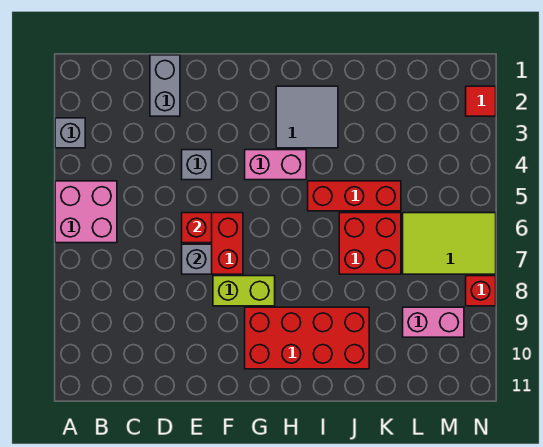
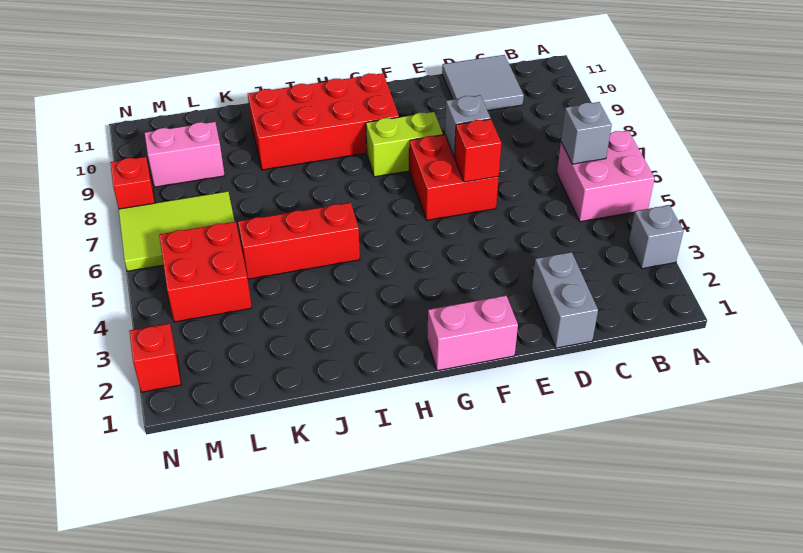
grey 1x1 brick [182,150,212,180] -> grey 1x1 brick moved to [561,102,612,164]
pink 1x2 brick [245,150,306,180] -> pink 1x2 brick moved to [427,295,518,371]
grey 2x2 tile [276,86,338,148] -> grey 2x2 tile moved to [442,55,524,111]
red 2x2 brick [339,213,401,274] -> red 2x2 brick moved to [159,222,252,322]
red 1x1 tile [466,86,496,116] -> red 1x1 brick [129,323,181,392]

